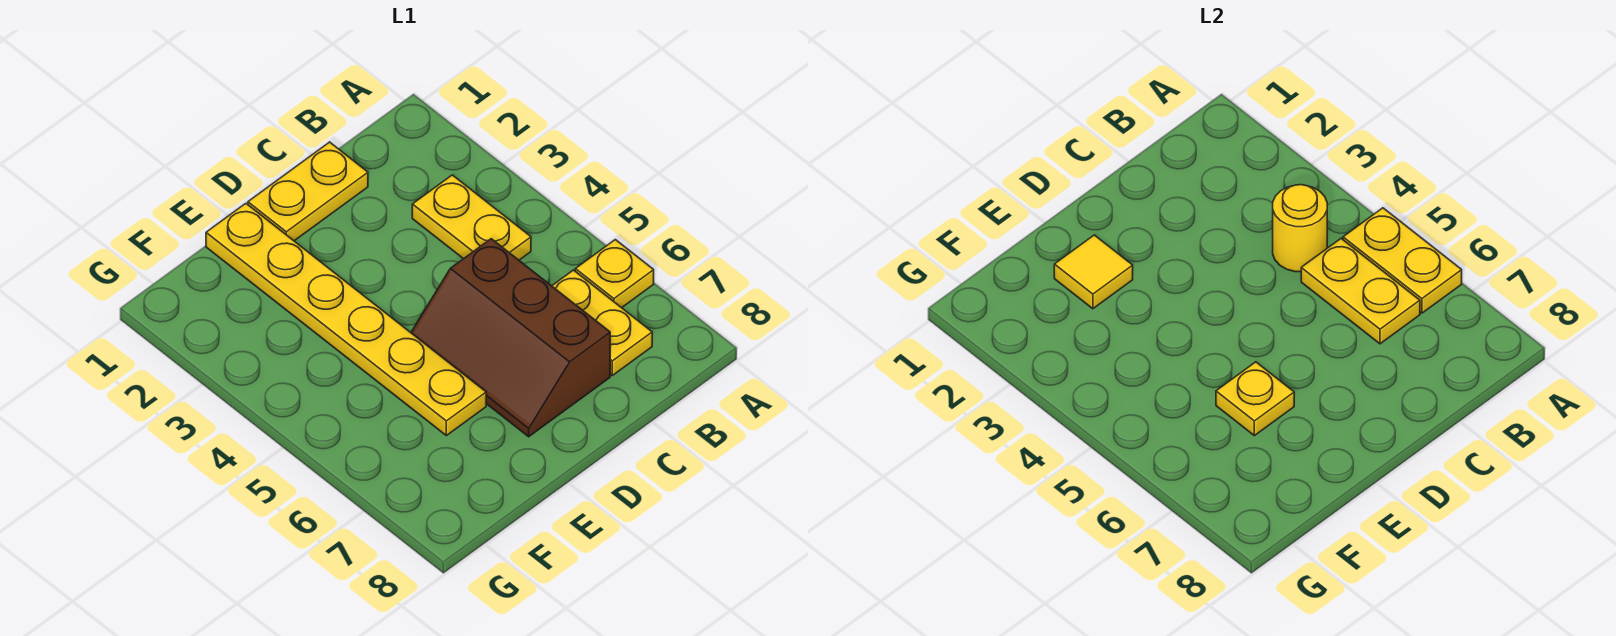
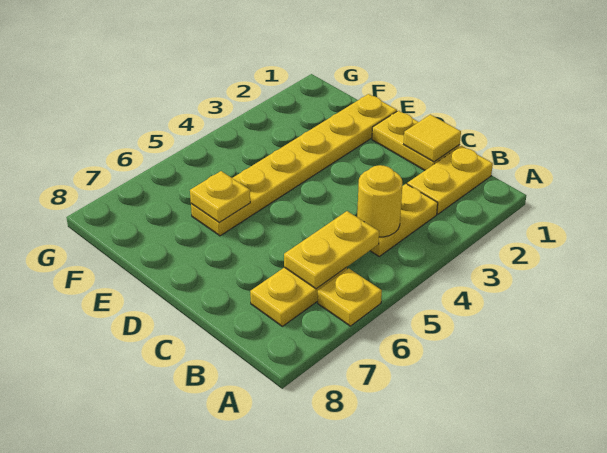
yellow 1x2 plate [1343,208,1462,313] -> yellow 1x2 plate moved to [407,146,493,214]
brown 2x3 slope [411,239,610,437] -> none
yellow 1x1 tile [1054,235,1133,309] -> yellow 1x1 tile moved to [404,115,461,162]

